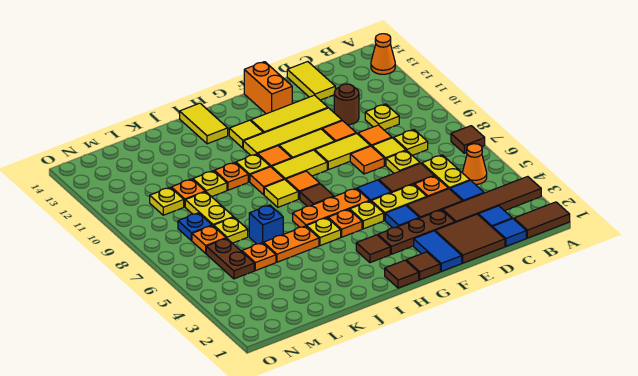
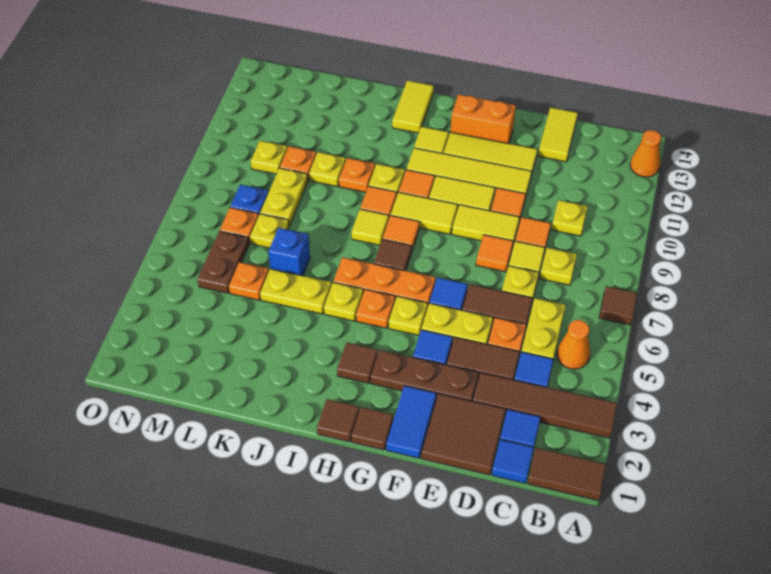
brown 1x1 round brick [334,84,359,125] -> none
orange 1x2 brick [244,62,292,114] -> orange 1x2 brick turned to [451,94,516,144]
orange 1x2 plate [264,226,319,262] -> yellow 1x2 plate [260,269,332,314]

